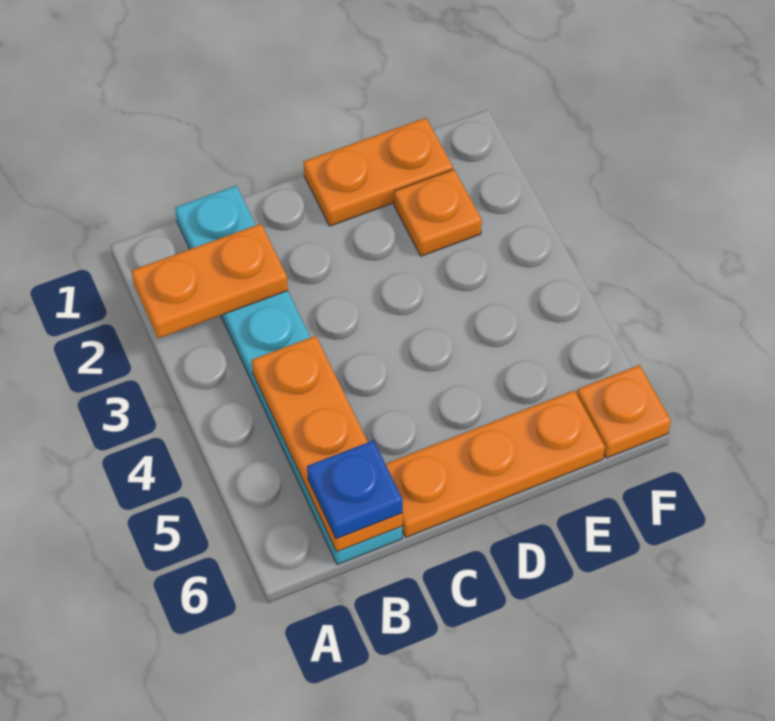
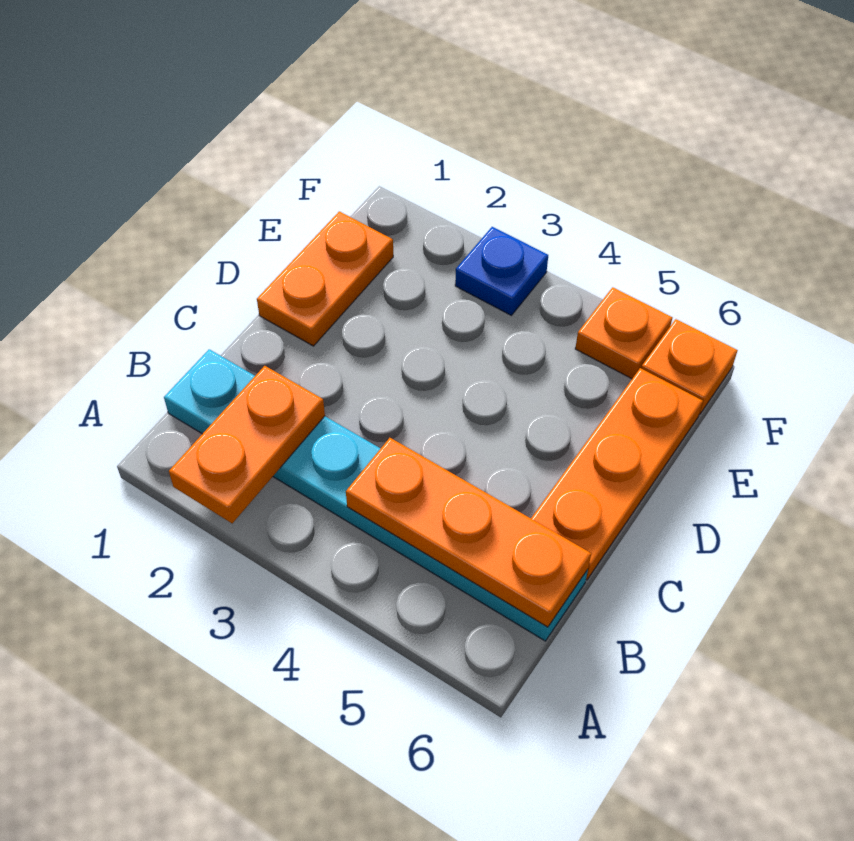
blue 1x1 plate [307,440,403,539] -> blue 1x1 plate moved to [455,227,548,315]
orange 1x1 plate [394,169,482,256] -> orange 1x1 plate moved to [575,287,672,379]

